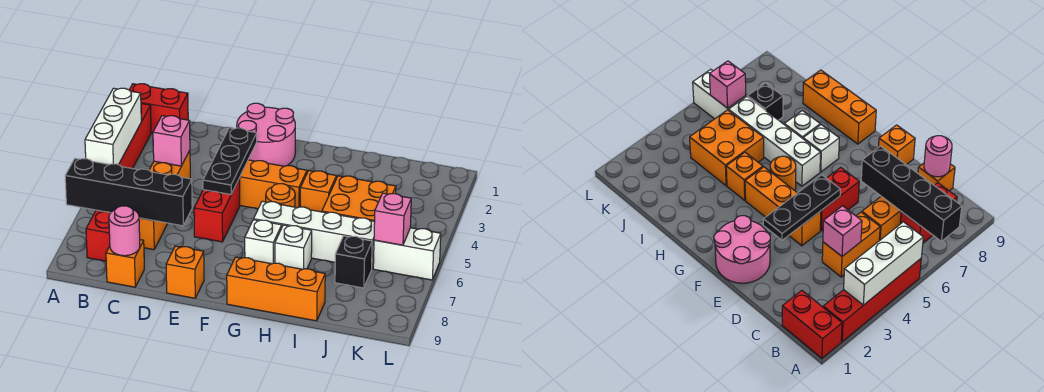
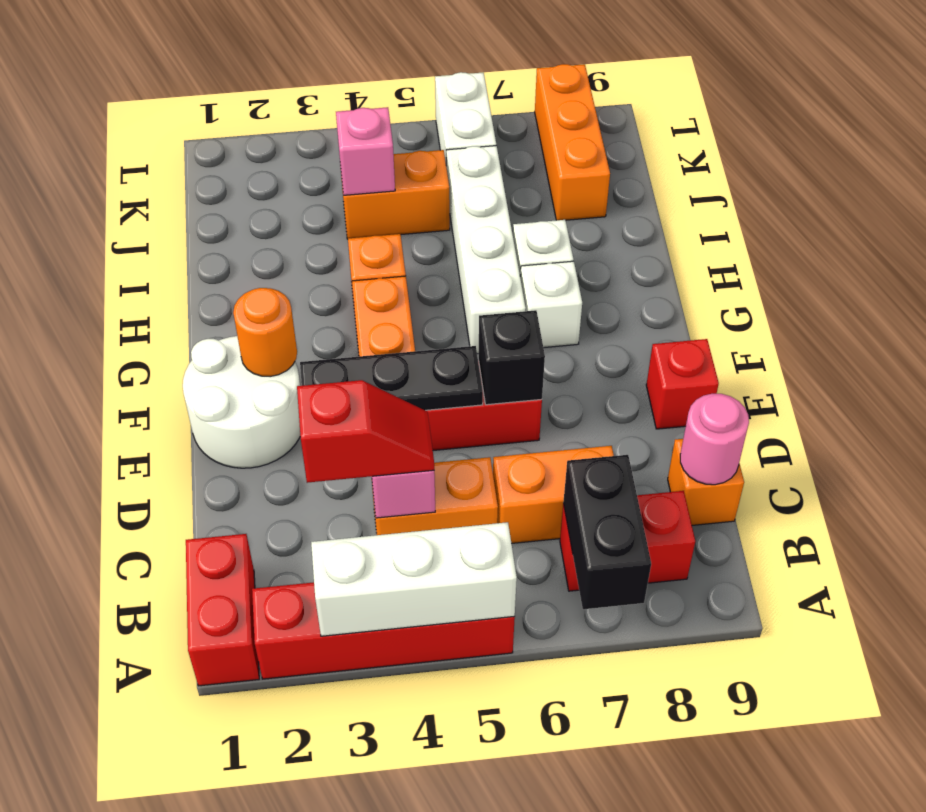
black 1x4 brick [65,158,192,226] -> black 1x2 brick [563,455,651,609]
none -> red 1x2 slope [297,380,434,483]
pink 2x2 round brick [237,103,295,166] -> white 2x2 round brick [183,336,300,468]
orange 1x1 brick [166,246,204,298] -> red 1x1 brick [646,339,719,429]
orange 1x1 round brick [266,184,295,207] -> orange 1x1 round brick moved to [233,288,297,377]
orange 1x3 brick [227,257,325,321] -> orange 1x3 brick moved to [535,64,610,220]
orange 2x2 brick [322,176,396,221] -> orange 1x2 brick [341,150,450,239]
black 1x1 brick [335,236,372,288] -> black 1x1 brick moved to [479,310,545,405]
pink 1x1 brick [374,193,411,245] -> pink 1x1 brick moved to [336,107,395,195]

